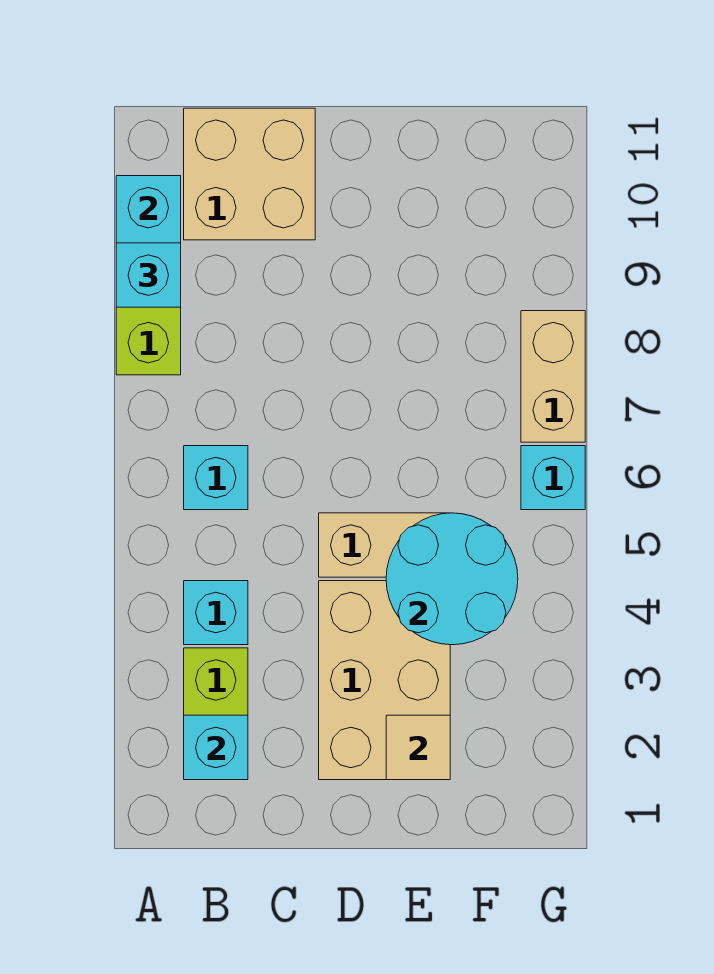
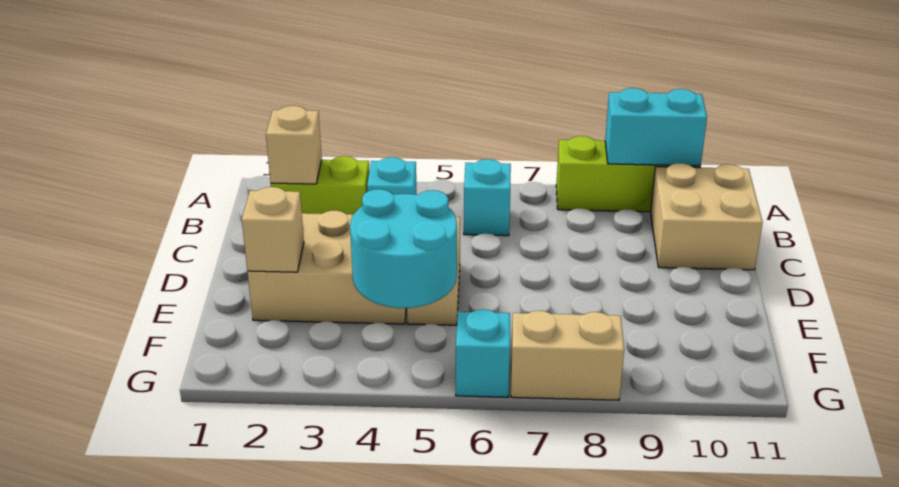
cyan 1x1 brick [116,243,181,307] -> none
cyan 1x1 brick [184,715,248,780] -> tan 1x1 brick [266,106,322,184]
tan 1x1 tile [386,715,450,780] -> tan 1x1 brick [242,187,304,272]

